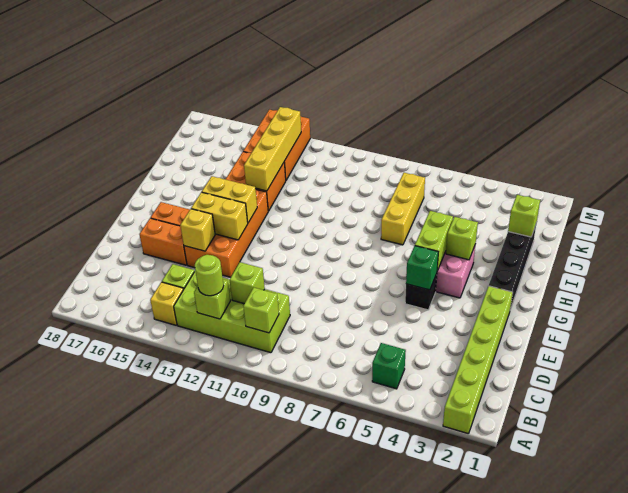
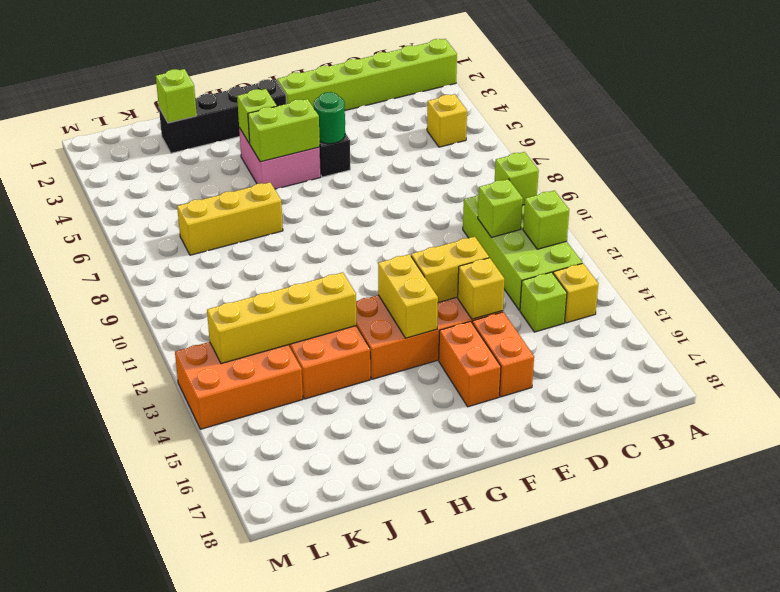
green 1x1 brick [372,343,406,389] -> yellow 1x1 brick [427,94,467,147]
lime 1x1 round brick [195,255,224,296] -> none
green 1x1 brick [406,246,438,290] -> green 1x1 round brick [314,92,345,144]
yellow 1x2 brick [191,192,248,240] -> yellow 1x2 brick turned to [411,237,489,302]

